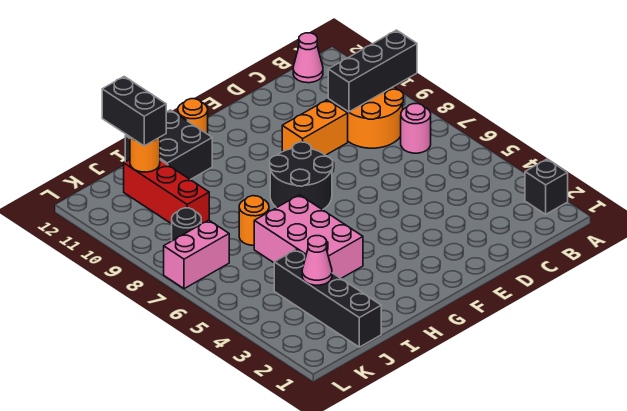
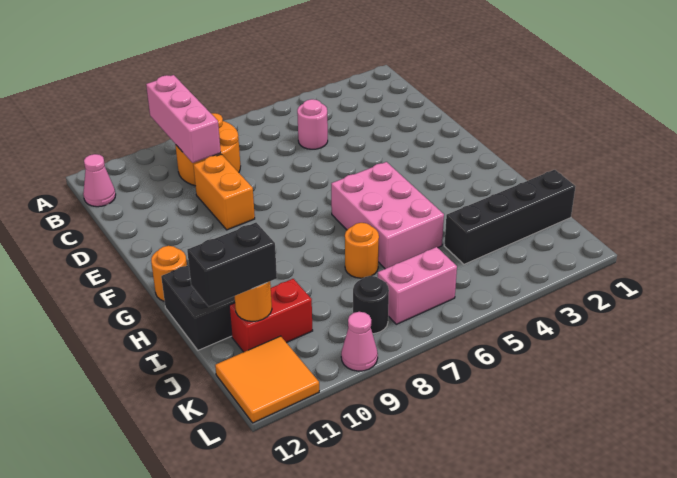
black 1x1 brick [525,159,568,214] -> none
black 1x3 brick [328,30,417,112] -> pink 1x3 brick [146,75,221,163]
pink 1x1 round brick [401,104,431,153] -> pink 1x1 round brick moved to [297,99,328,149]
black 2x2 round brick [270,142,333,210] -> none
pink 2x3 brick [254,195,363,278] -> pink 2x3 brick turned to [331,162,444,269]
pink 1x1 cone [302,236,332,285] -> pink 1x1 cone moved to [341,312,378,371]
red 1x3 brick [124,160,209,224] -> red 1x2 brick [229,279,313,352]
pink 1x2 brick [164,220,229,289] -> pink 1x2 brick turned to [378,247,457,324]
none -> orange 2x2 tile [215,336,319,423]

